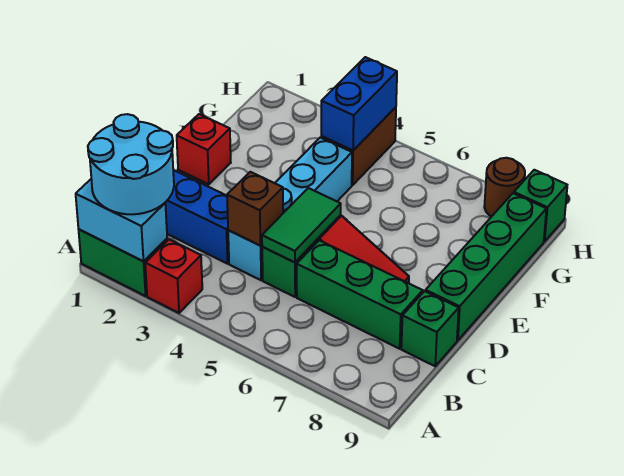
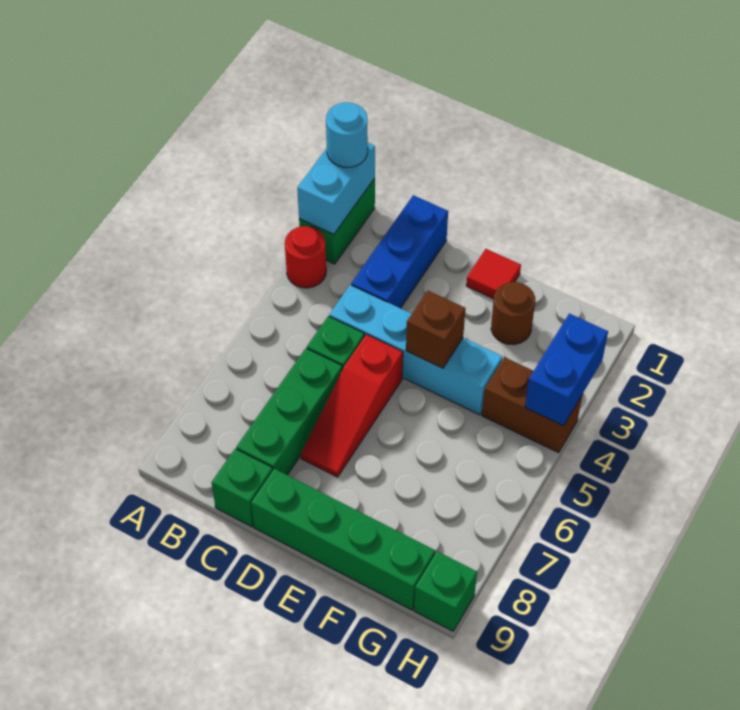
cyan 2x2 round brick [88,114,174,214] -> cyan 1x1 round brick [326,102,368,167]
red 1x1 brick [145,239,202,313] -> red 1x1 round brick [285,226,326,288]
brown 1x1 brick [227,172,283,246] -> brown 1x1 brick moved to [406,291,465,368]
green 1x2 tile [262,188,341,262] -> none
red 1x1 brick [177,114,231,184] -> red 1x1 tile [466,249,521,299]
blue 1x2 brick [321,57,397,151] -> blue 1x2 brick turned to [525,314,608,426]
brown 1x1 round brick [484,158,525,217] -> brown 1x1 round brick moved to [491,282,535,345]

